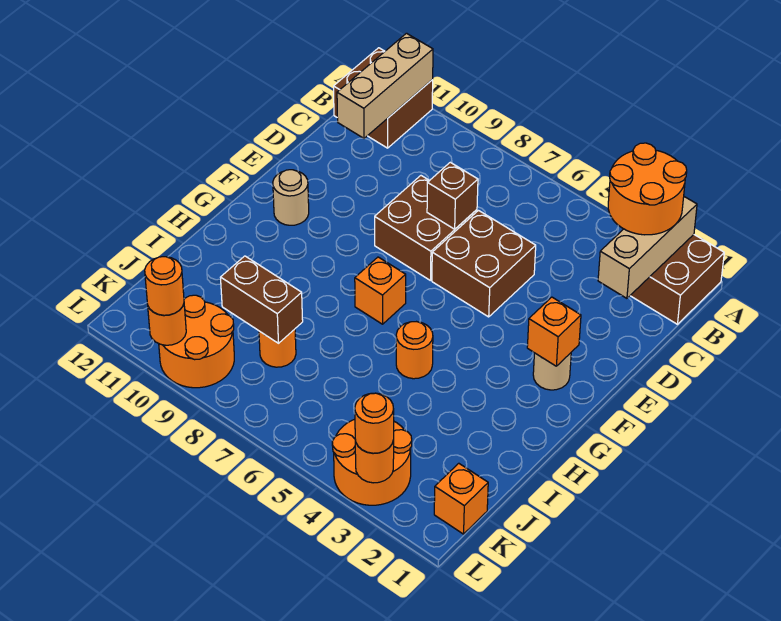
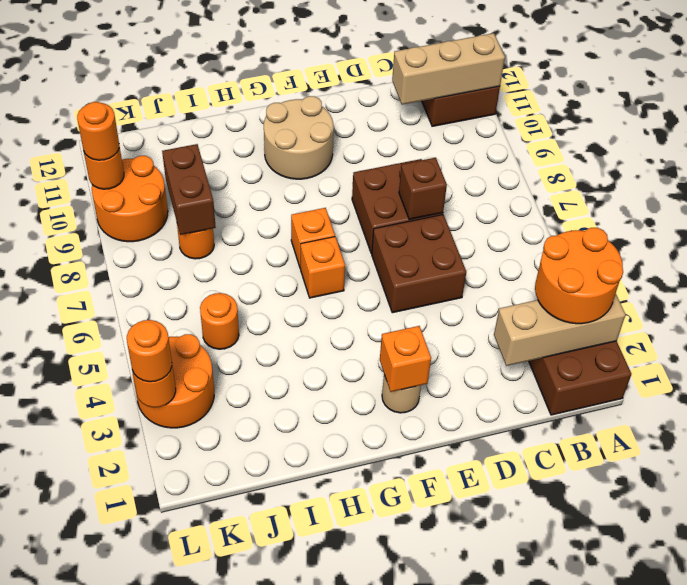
tan 1x1 round brick [273,170,309,225] -> tan 2x2 round brick [264,96,333,179]
orange 1x1 round brick [396,322,433,379] -> orange 1x1 round brick moved to [200,293,239,349]
orange 1x1 brick [434,463,488,534] -> orange 1x1 brick moved to [301,237,345,298]

